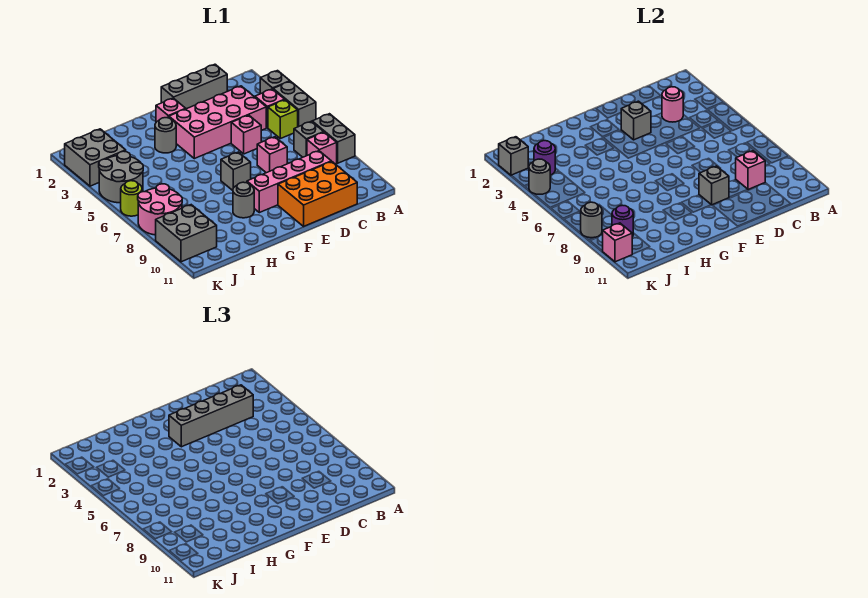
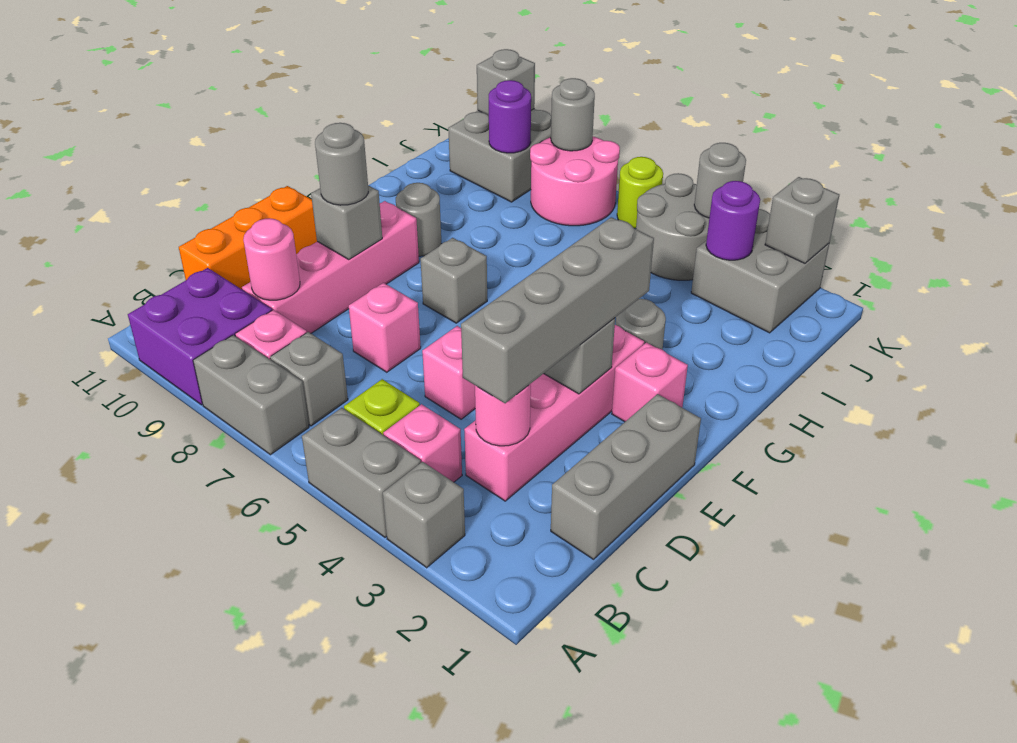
none -> purple 2x2 brick [128,268,272,405]
pink 2x4 brick [169,86,266,159] -> pink 1x4 brick [464,325,644,501]
pink 1x1 brick [736,151,765,189] -> pink 1x1 round brick [243,218,300,300]
orange 2x3 brick [278,162,357,226] -> orange 1x3 brick [179,186,317,289]
none -> grey 1x1 round brick [315,123,368,205]
pink 1x1 brick [603,223,632,262] -> grey 1x1 brick [477,49,535,115]

